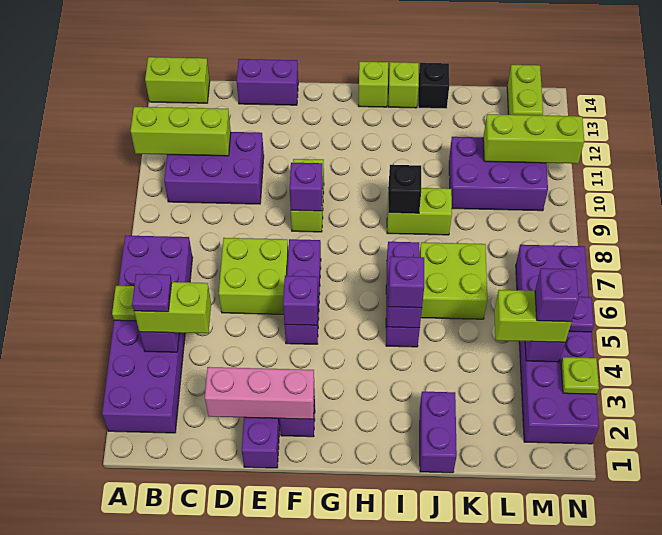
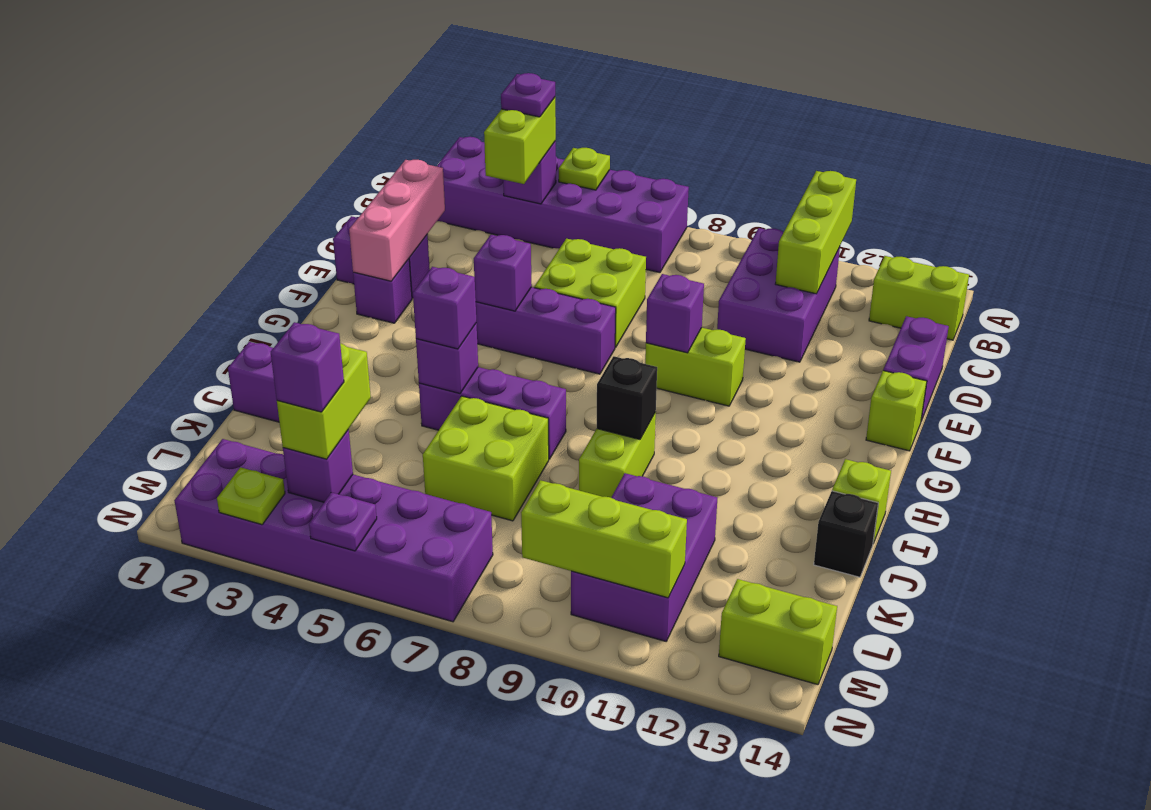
lime 1x2 brick [145,57,210,103] -> lime 1x2 brick turned to [869,256,969,340]
lime 1x1 brick [358,61,388,107] -> lime 1x1 brick moved to [866,371,927,451]
lime 1x3 brick [483,114,584,164] -> lime 1x3 brick turned to [521,480,687,598]

